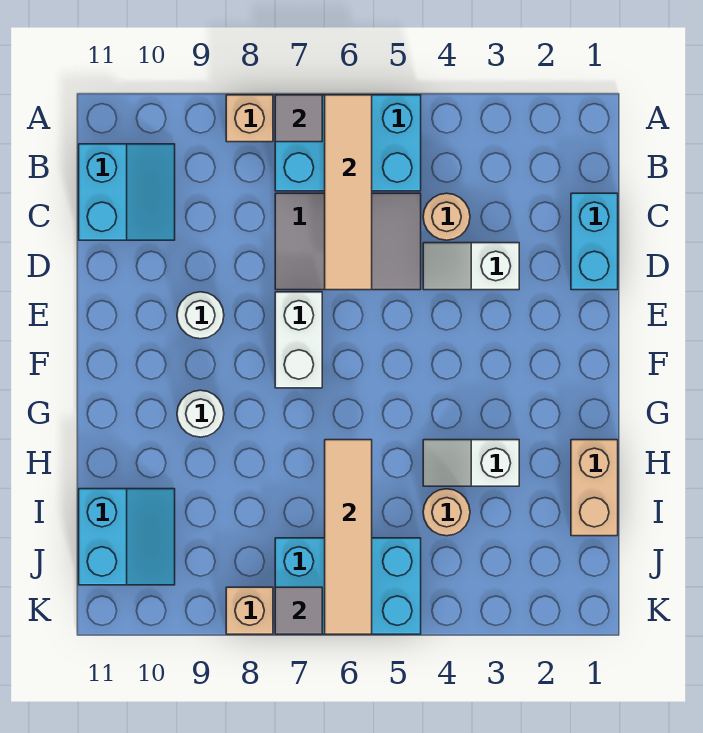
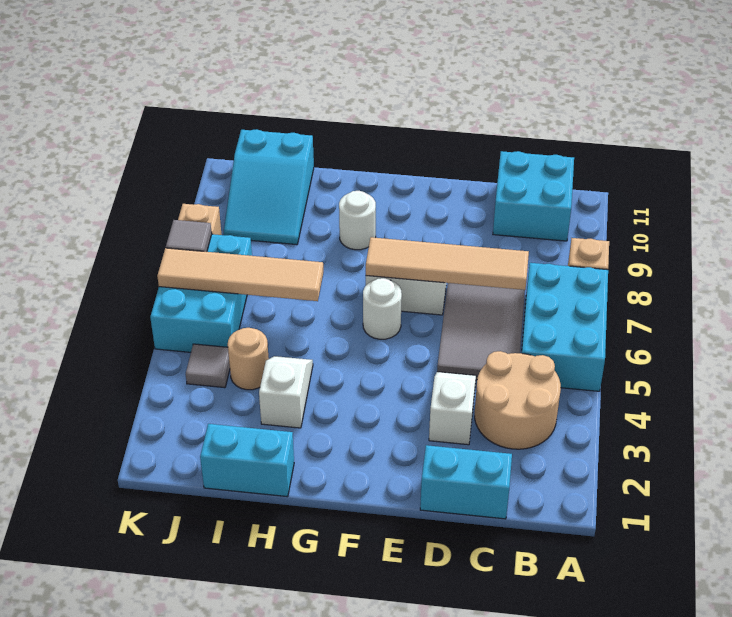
tan 1x4 tile [325,95,372,290] -> tan 1x4 tile moved to [366,237,529,290]
grey 1x1 tile [275,95,322,142] -> grey 1x1 tile moved to [186,344,230,388]
cyan 2x2 slope [79,144,175,240] -> cyan 2x2 brick [493,151,574,241]
tan 1x1 round brick [423,193,470,240] -> tan 2x2 round brick [475,351,561,449]
white 1x1 round brick [177,292,224,339] -> white 1x1 round brick moved to [363,278,402,339]
tan 1x2 brick [571,440,618,536] -> cyan 1x2 brick [200,424,294,497]
cyan 2x2 slope [79,489,175,585] -> cyan 2x3 slope [224,129,314,245]

